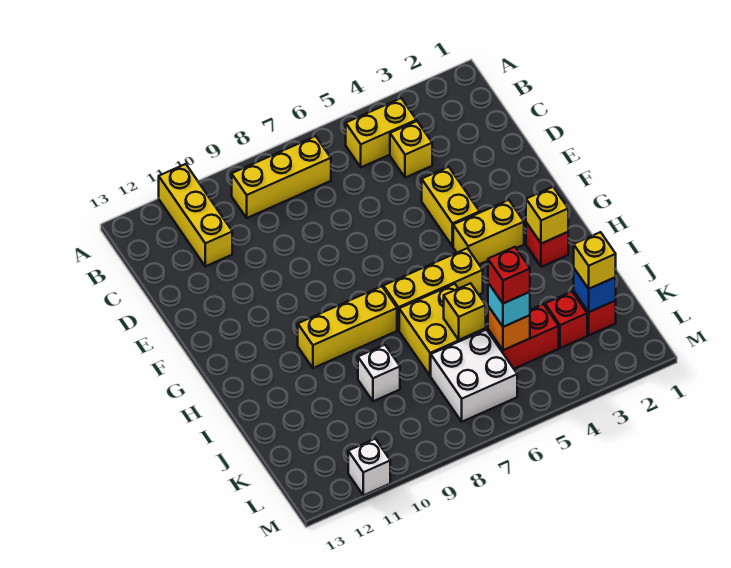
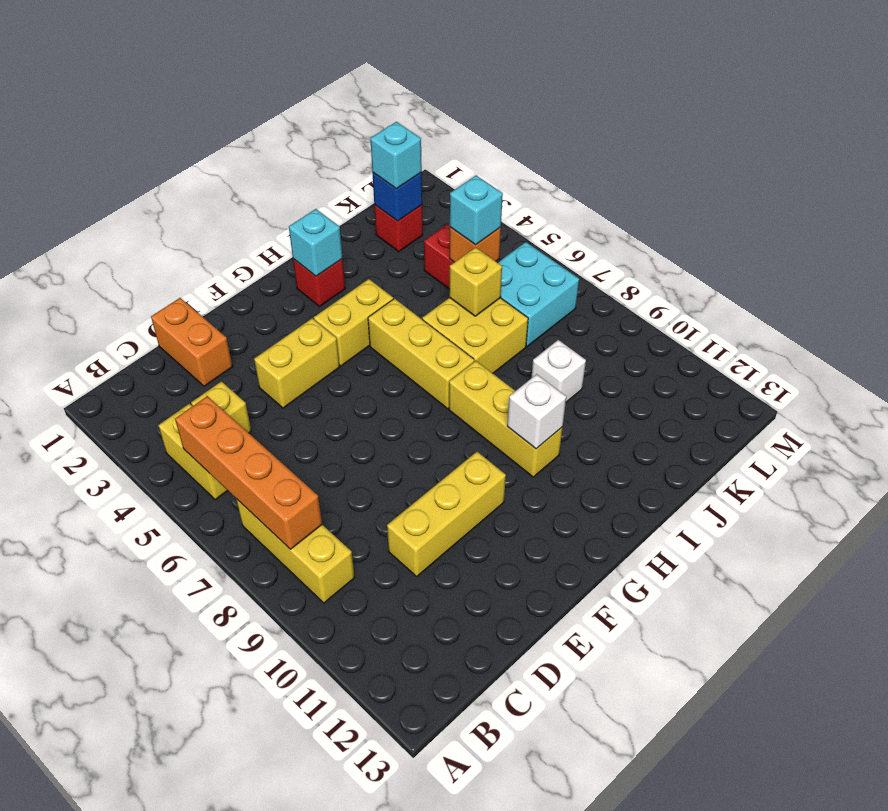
yellow 1x3 brick [159,164,232,266] -> yellow 1x3 brick moved to [387,452,506,576]
none -> orange 1x4 brick [175,396,322,549]
none -> orange 1x2 brick [151,298,233,386]
yellow 1x2 brick [453,200,524,264] -> yellow 1x2 brick turned to [314,279,393,366]
yellow 1x1 brick [526,187,568,244] -> cyan 1x1 brick [289,209,343,276]
yellow 1x1 brick [574,232,616,289] -> cyan 1x1 brick [370,122,422,189]
red 1x1 brick [545,292,587,348] -> none
red 1x1 brick [488,247,530,303] -> none
white 2x2 brick [431,330,517,422] -> cyan 2x2 brick [498,242,579,346]
white 1x1 brick [348,439,390,495] -> white 1x1 brick moved to [507,374,566,449]

